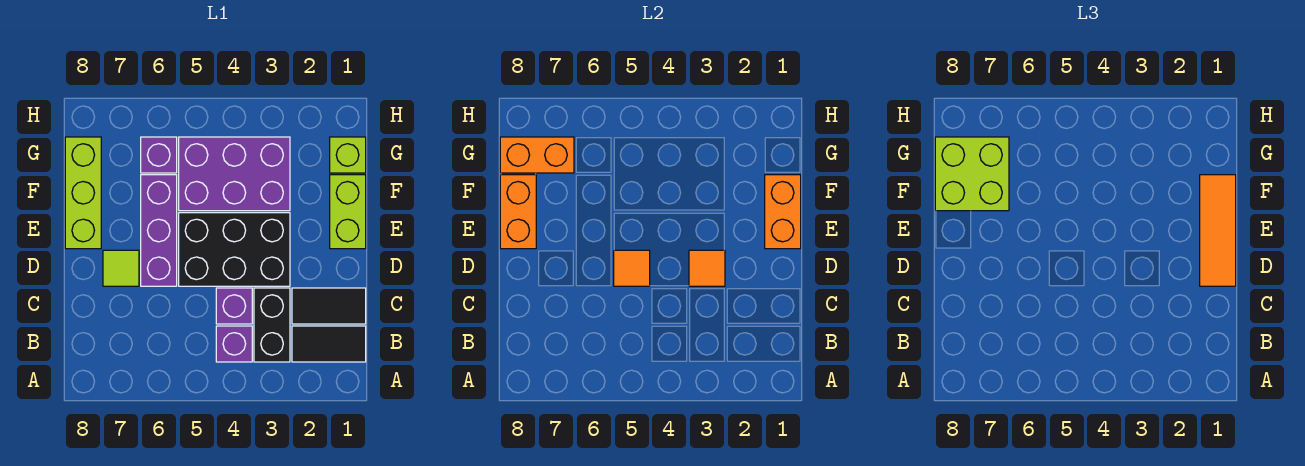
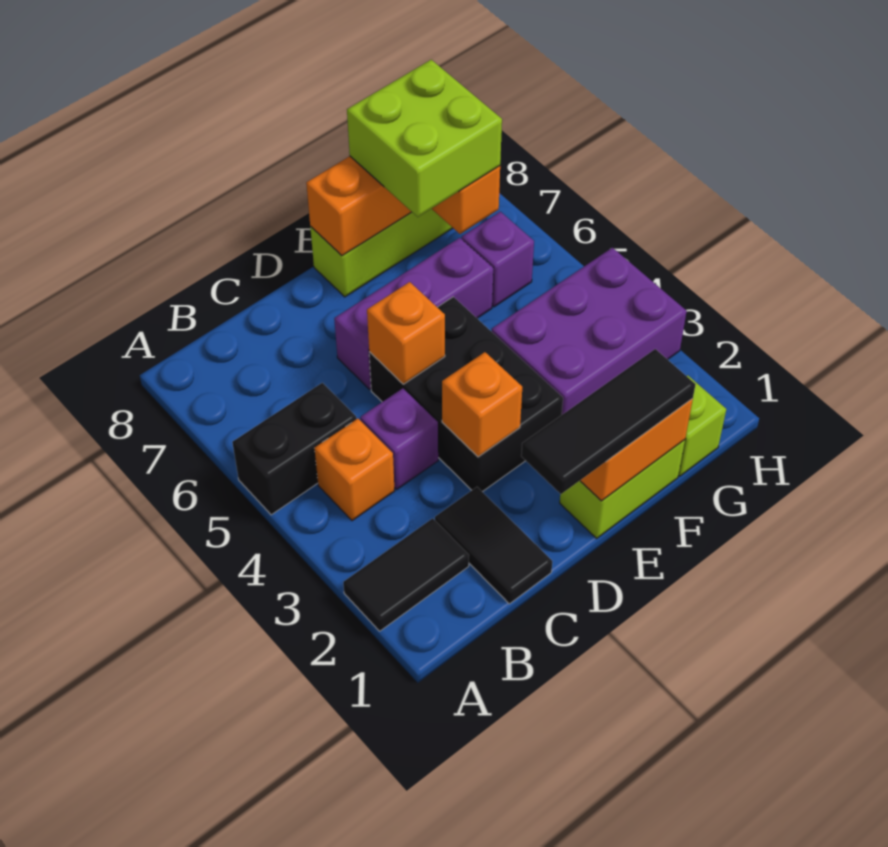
black 1x2 tile [292,326,366,362] -> black 1x2 tile turned to [343,518,469,631]
black 1x2 brick [254,288,290,362] -> black 1x2 brick moved to [232,383,357,515]
purple 1x1 brick [216,326,252,362] -> orange 1x1 brick [315,419,395,521]
orange 1x3 tile [1200,175,1236,286] -> black 1x3 tile [521,349,696,494]
orange 1x1 tile [689,250,725,286] -> orange 1x1 brick [442,352,522,457]
orange 1x1 tile [614,250,650,286] -> orange 1x1 brick [367,282,445,384]
lime 1x1 tile [103,250,139,286] -> none
purple 2x3 brick [179,137,290,211] -> purple 2x3 brick turned to [492,248,687,414]

